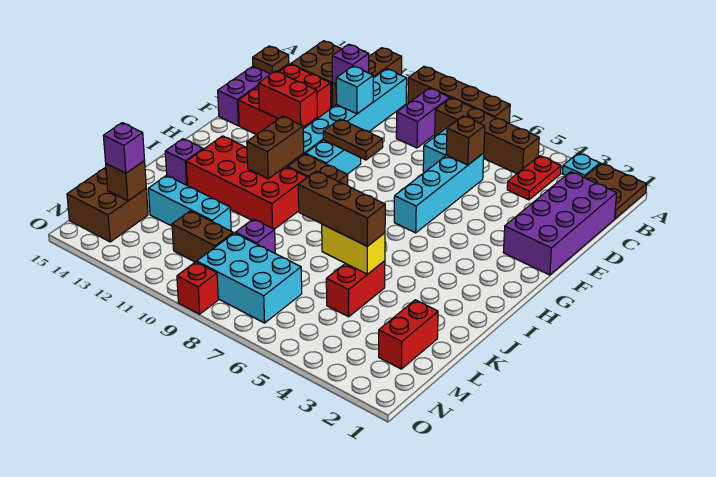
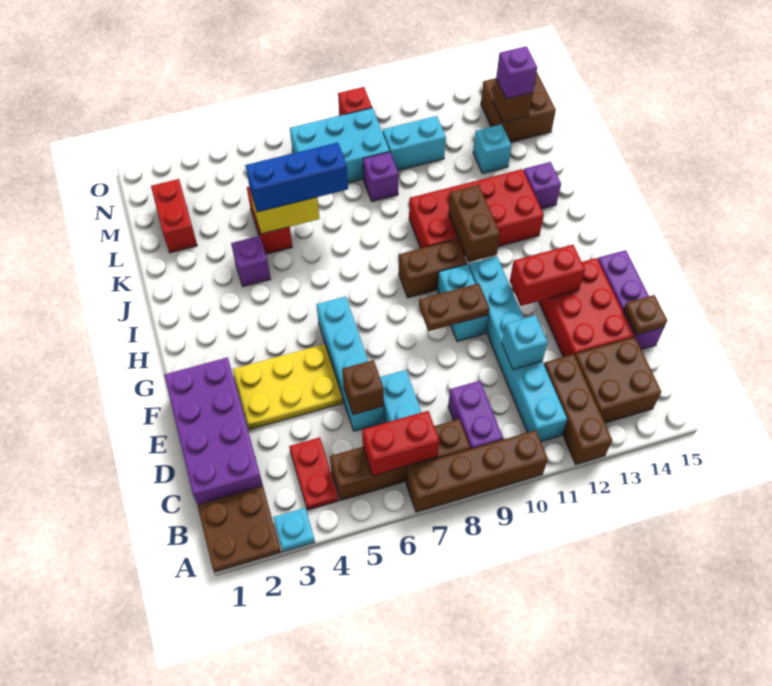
none -> red 1x2 brick [362,411,439,476]
purple 1x1 brick [332,45,369,84] -> purple 1x1 brick moved to [231,236,271,287]
none -> yellow 2x3 plate [233,344,343,429]
brown 1x3 brick [298,171,385,246] -> blue 1x3 brick [246,143,348,212]
cyan 1x3 brick [148,175,231,231] -> cyan 1x1 brick [473,124,511,174]
brown 1x2 brick [172,211,233,262] -> cyan 1x2 brick [383,116,446,171]

